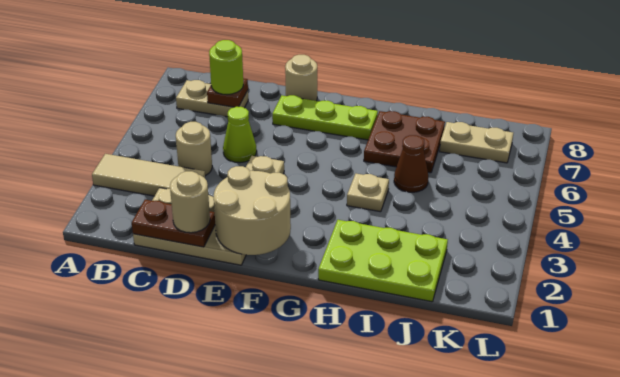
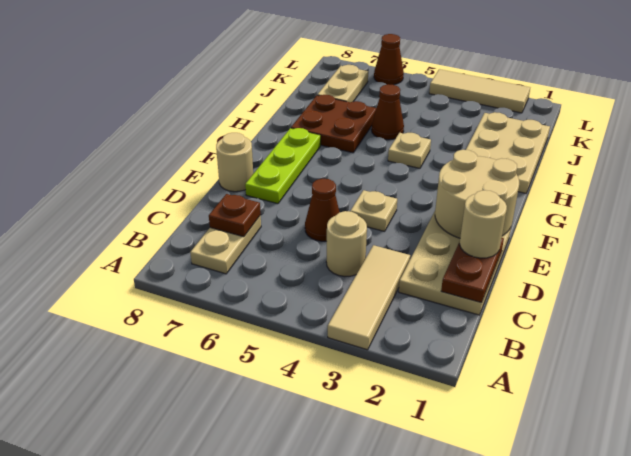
lime 1x1 round brick [209,40,243,95] -> none
lime 1x1 cone [223,107,257,163] -> brown 1x1 cone [305,179,340,241]
lime 2x3 plate [318,220,448,302] -> tan 2x3 plate [466,112,550,193]
none -> tan 1x3 tile [429,69,530,113]
none -> brown 1x1 cone [374,34,404,85]

